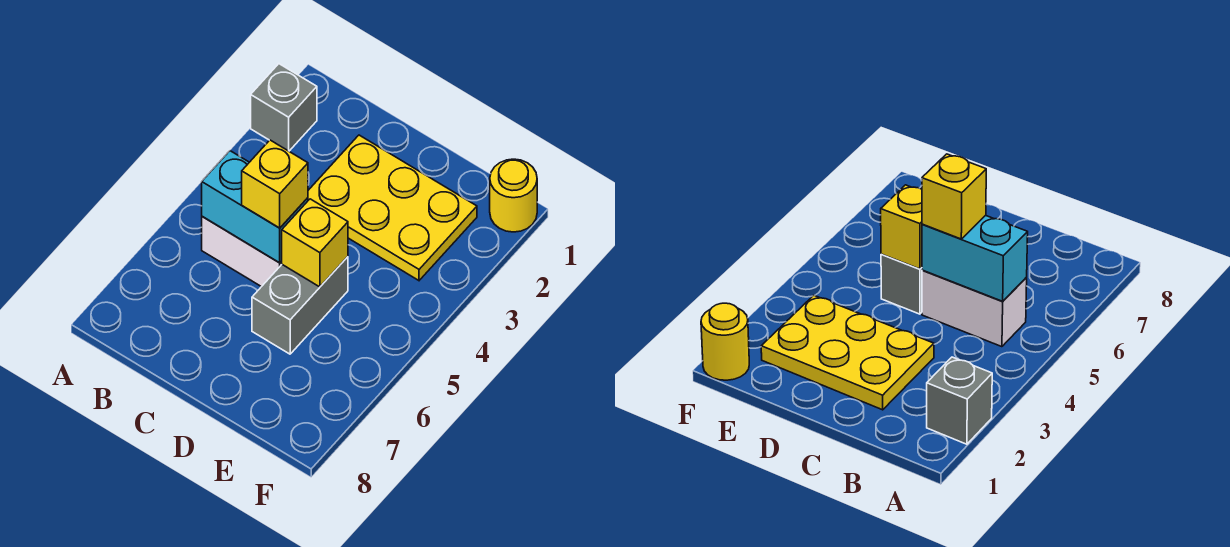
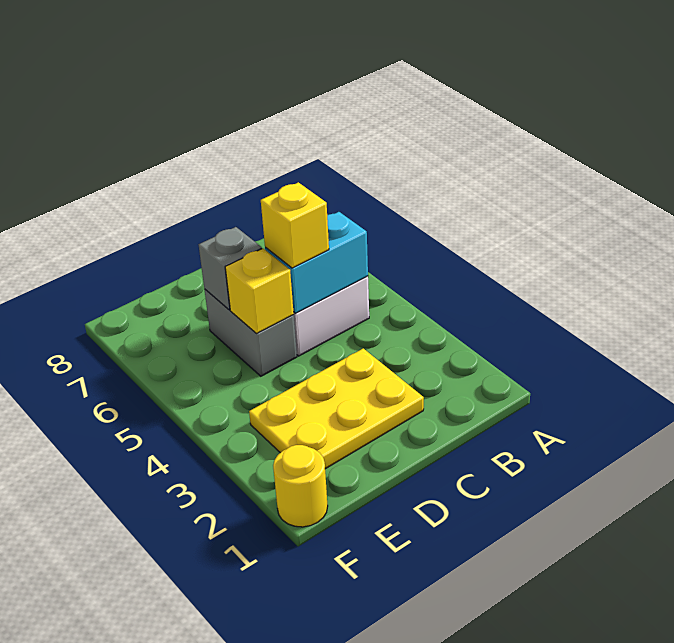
grey 1x1 brick [251,64,317,151] -> grey 1x1 brick moved to [199,227,262,310]

